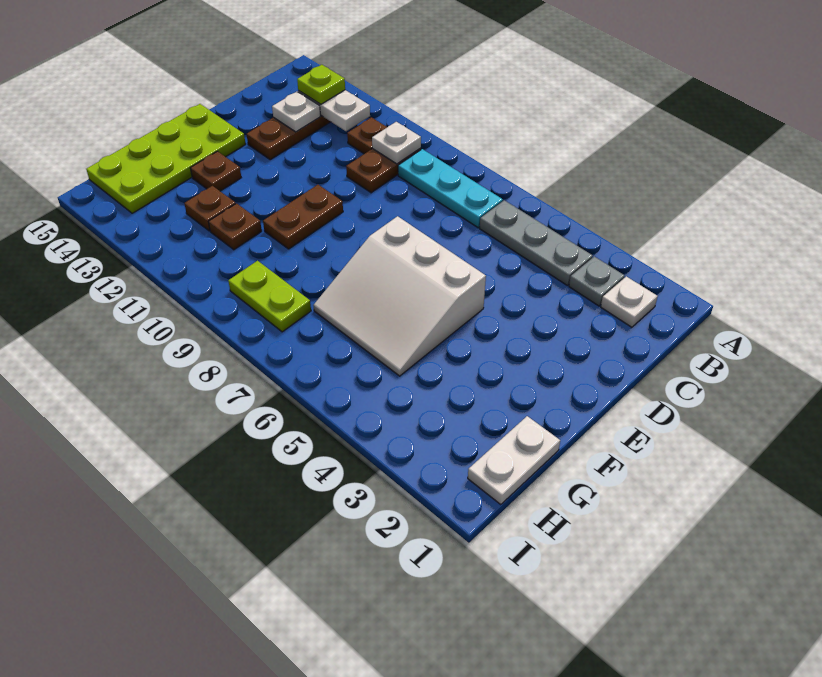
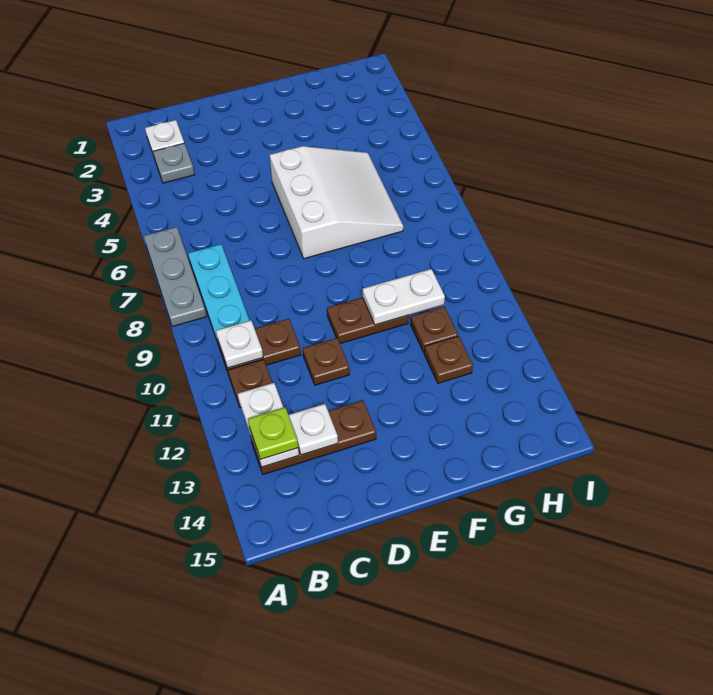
grey 1x3 plate [480,200,593,285] -> grey 1x3 plate moved to [144,227,207,327]
lime 2x4 plate [86,104,246,213] -> none
brown 1x1 plate [190,151,241,191] -> brown 1x1 plate moved to [303,338,350,385]
white 1x2 plate [468,416,560,505] -> white 1x2 plate moved to [363,269,445,325]
lime 1x2 plate [228,261,311,332] -> none

